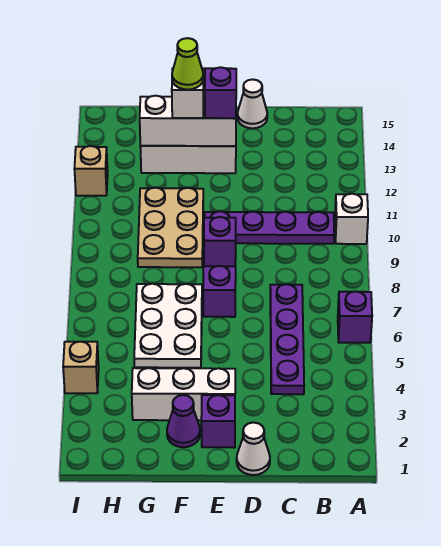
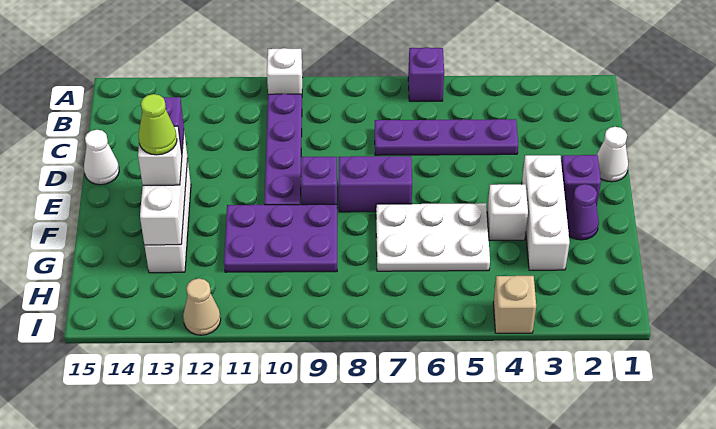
purple 1x1 brick [203,266,236,317] -> purple 1x2 brick [339,156,412,212]
none -> white 1x1 brick [487,184,528,240]
tan 2x3 plate [138,188,203,267] -> purple 2x3 plate [224,204,337,272]
tan 1x1 brick [74,146,108,196] -> tan 1x1 cone [183,278,221,335]

